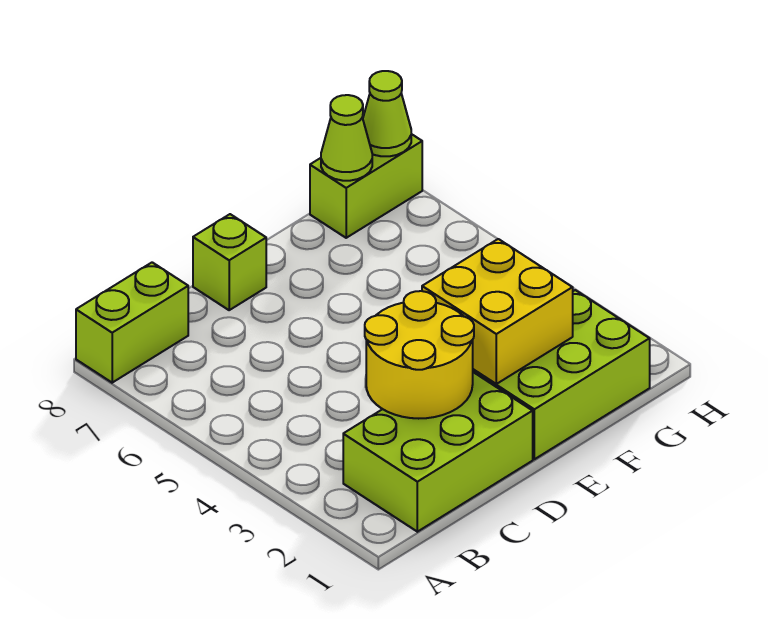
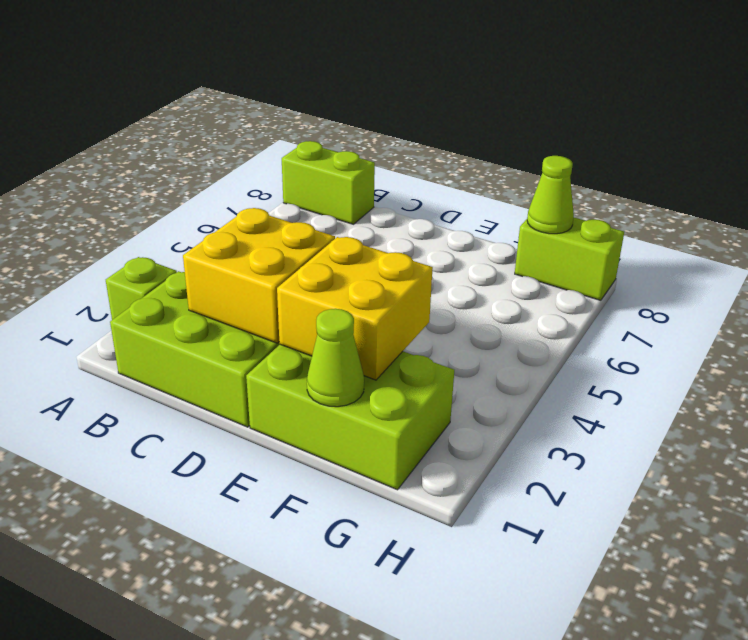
yellow 2x2 round brick [365,291,474,419] -> yellow 2x2 brick [183,208,335,343]
lime 1x1 brick [193,214,266,310] -> lime 1x1 brick moved to [106,257,177,320]
lime 1x1 cone [363,71,411,156] -> lime 1x1 cone moved to [307,309,364,407]

